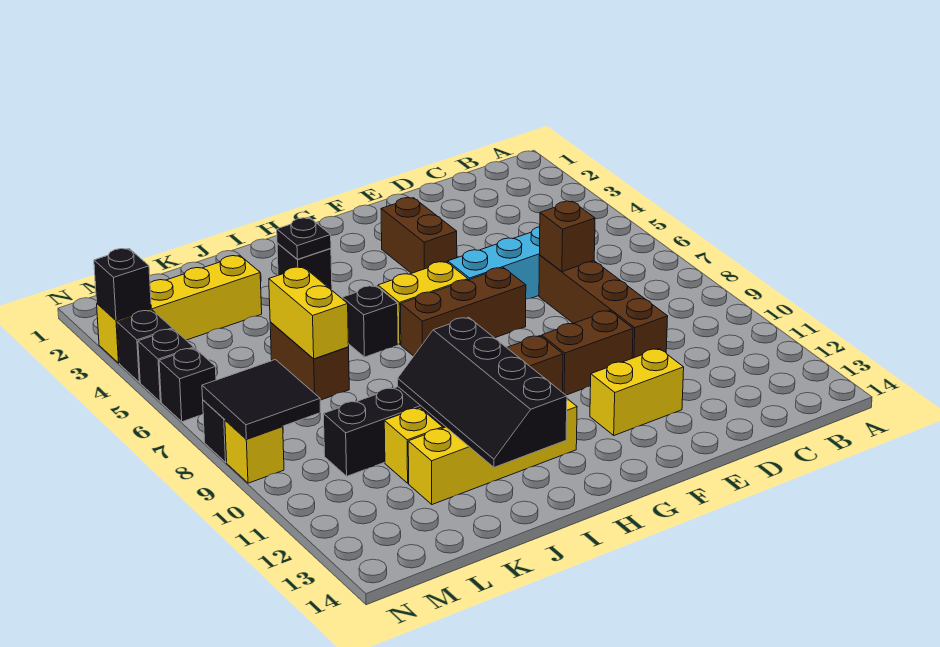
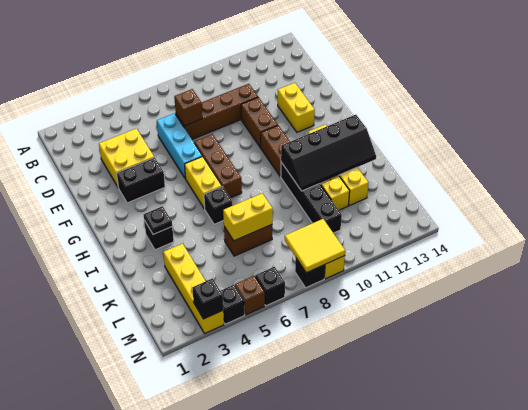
none -> yellow 2x2 brick [99,128,154,187]
brown 1x2 brick [381,198,457,273] -> black 1x2 brick [116,158,165,203]
black 2x2 tile [202,360,321,439] -> yellow 2x2 tile [285,219,345,273]
black 1x1 brick [138,329,194,402] -> brown 1x1 brick [235,276,265,315]

